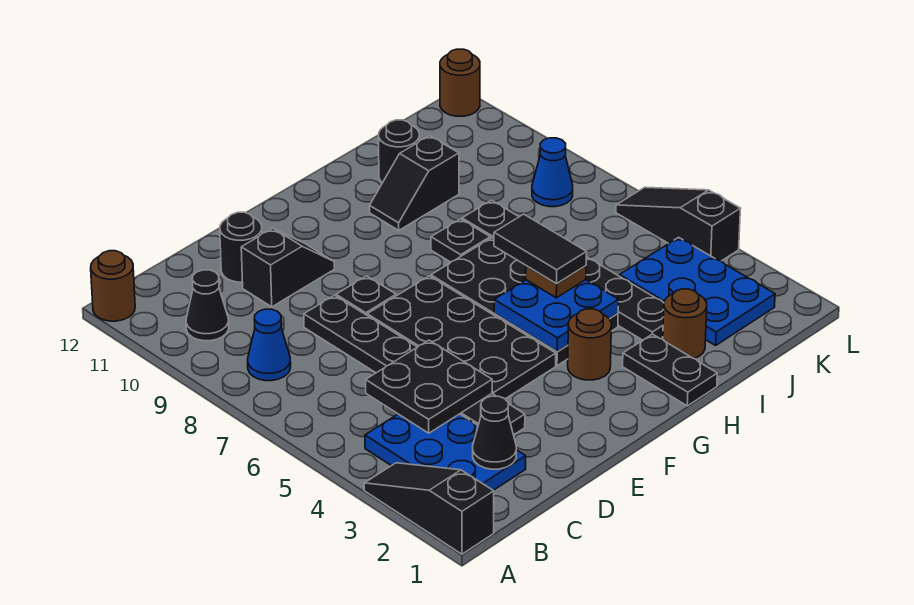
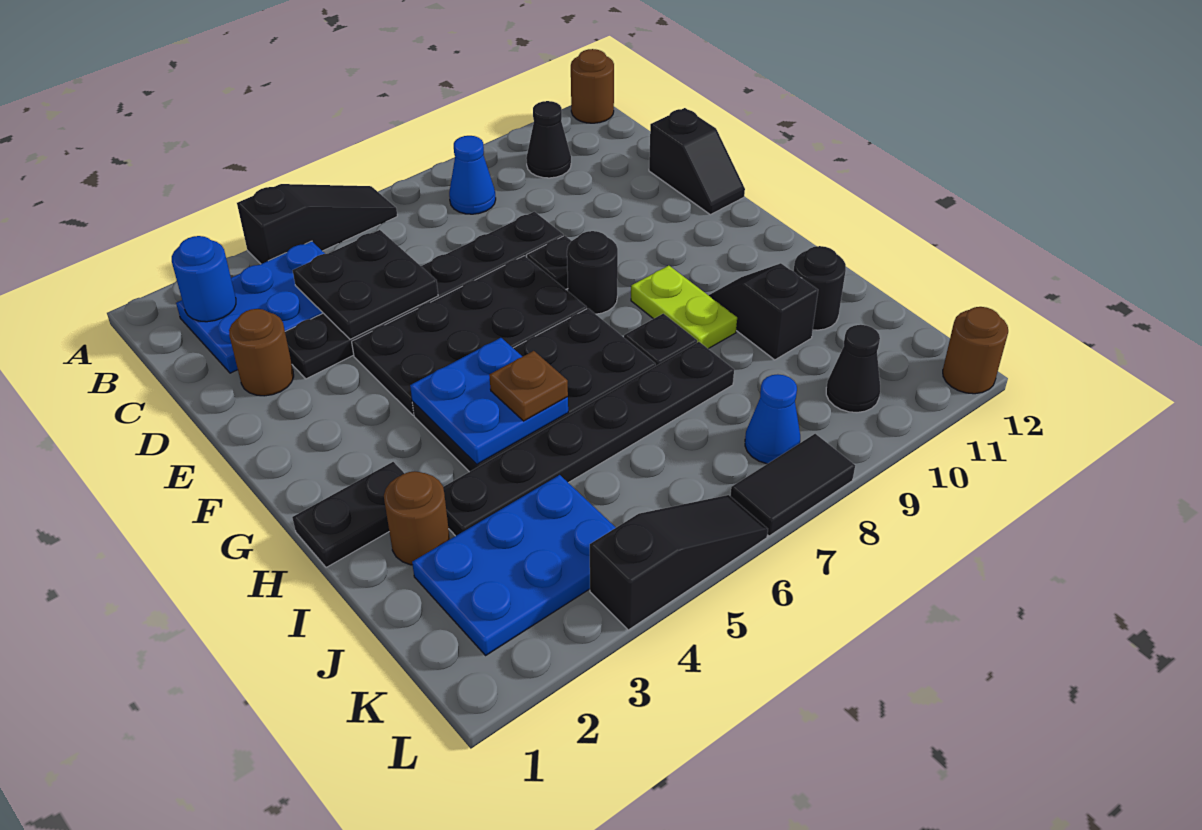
black 1x3 slope [364,463,494,554] -> black 1x3 slope moved to [237,184,397,264]
none -> blue 1x1 round brick [172,236,236,322]
black 1x1 cone [473,396,516,469] -> black 1x1 cone moved to [826,325,880,412]
black 1x2 slope [241,228,334,307] -> black 1x2 slope moved to [649,108,745,215]
black 1x1 round brick [220,212,262,282] -> black 1x1 round brick moved to [567,231,618,314]
brown 1x1 round brick [568,309,611,380] -> brown 1x1 round brick moved to [229,309,294,396]
none -> lime 1x2 plate [631,266,737,349]
black 1x2 tile [494,214,587,284] -> black 1x2 tile moved to [730,434,855,536]

